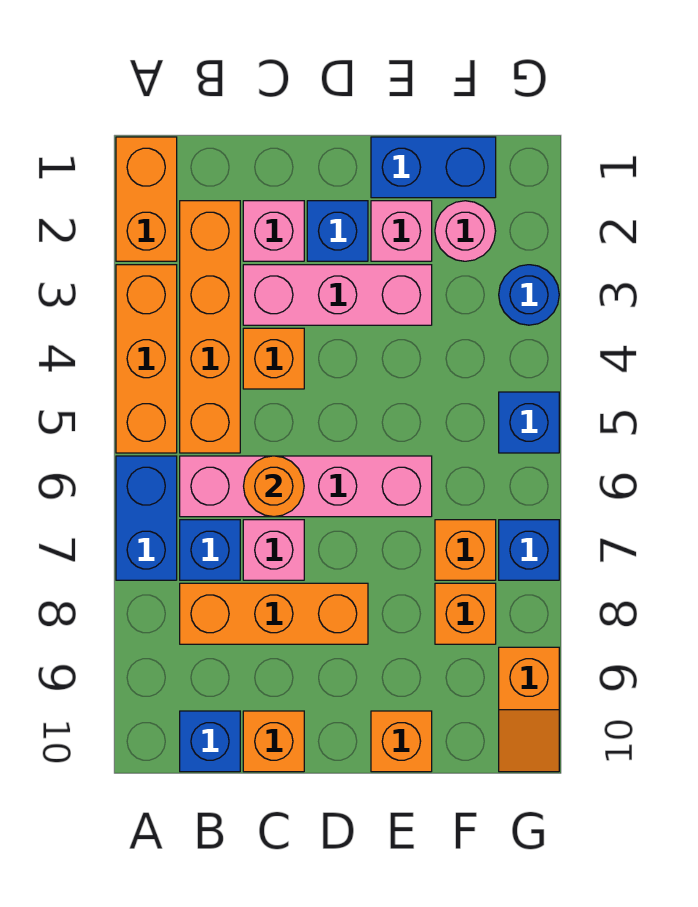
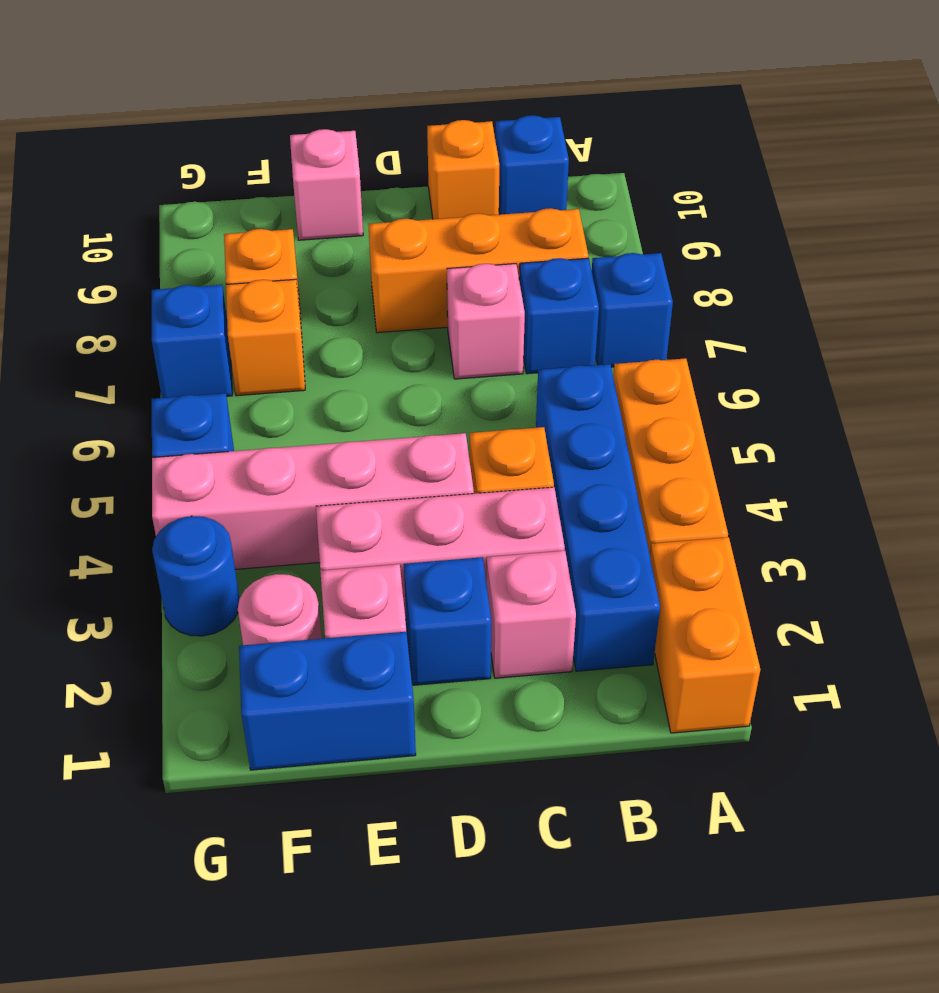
blue 1x2 brick [116,456,177,580] -> blue 1x1 brick [592,253,673,367]
orange 1x4 brick [180,201,240,453] -> blue 1x4 brick [536,364,660,671]
pink 1x4 brick [180,456,432,517] -> pink 1x4 brick moved to [152,433,474,569]
orange 1x1 round brick [244,456,304,517] -> none
orange 1x1 brick [371,711,432,772] -> pink 1x1 brick [290,129,363,240]
orange 1x2 slope [499,647,559,772] -> none

